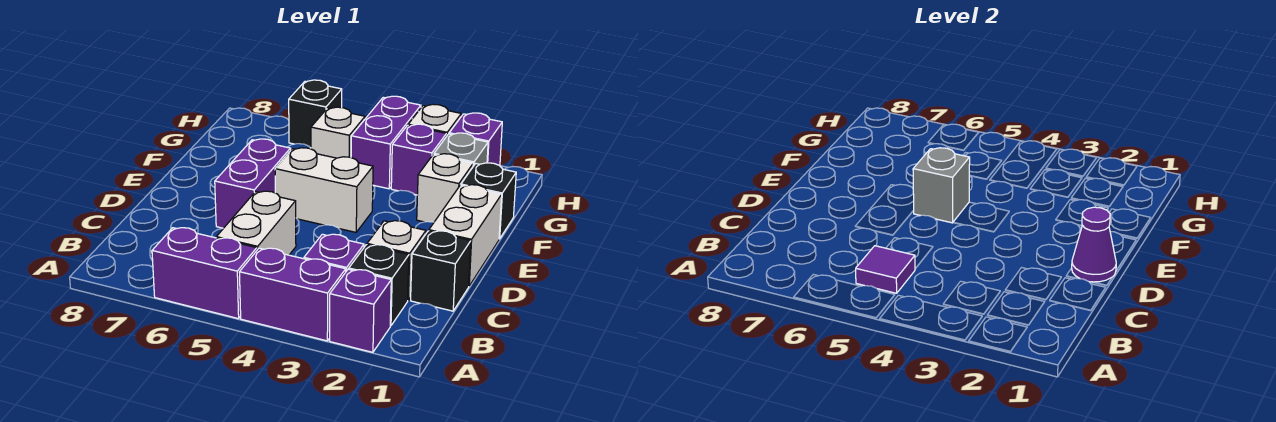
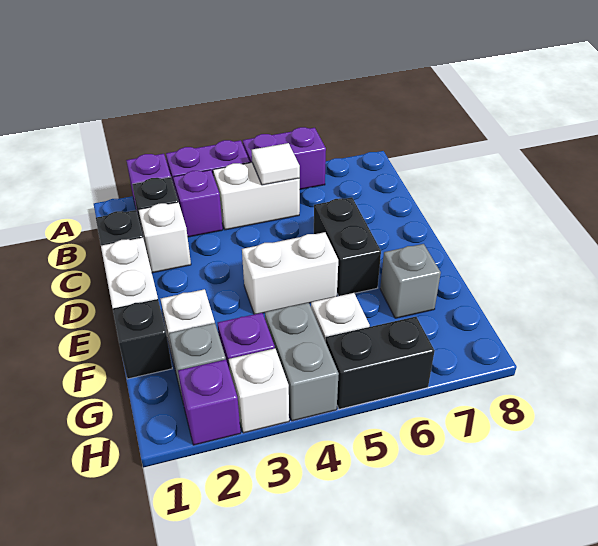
white 1x2 brick [216,191,296,255] -> white 1x2 brick turned to [213,163,300,230]
purple 1x1 tile [856,246,915,293] -> white 1x1 tile [252,143,300,185]
purple 1x1 cone [1072,207,1116,282] -> none
purple 1x2 brick [215,139,291,228] -> black 1x2 brick [314,197,381,296]
grey 1x1 brick [913,148,970,223] -> grey 1x1 brick moved to [380,244,441,318]
purple 1x2 brick [351,96,421,189] -> grey 1x2 brick [265,303,339,421]
black 1x1 brick [289,80,342,148] -> black 1x2 brick [326,317,434,409]

